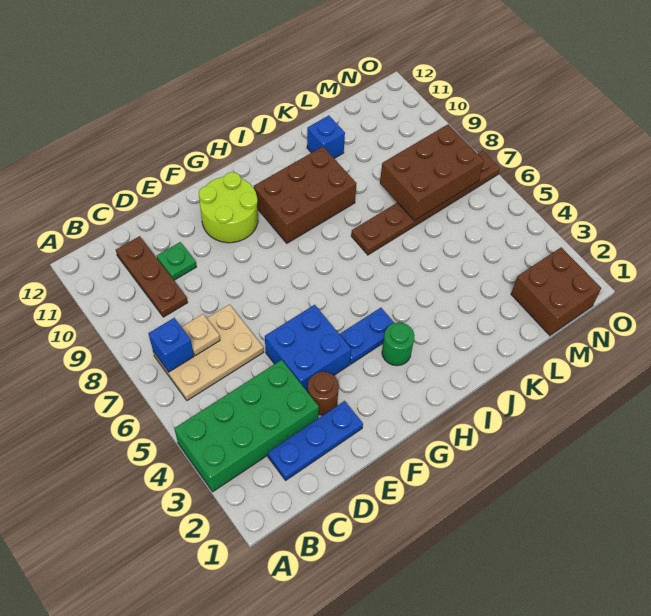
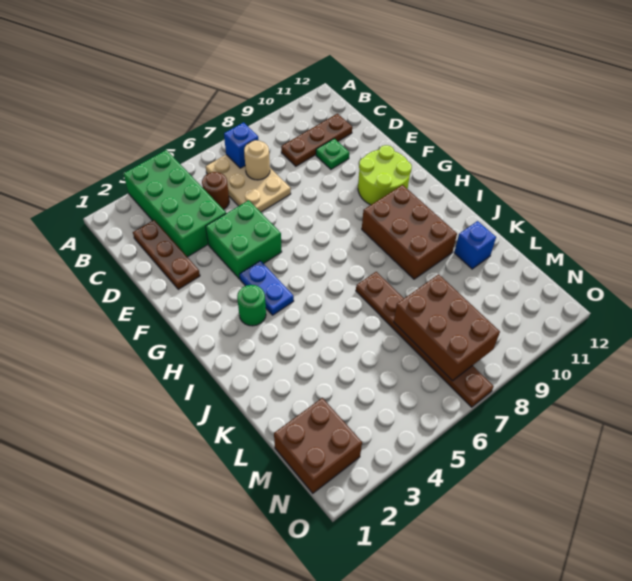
blue 1x3 plate [268,401,363,480] -> brown 1x3 plate [133,220,200,289]
tan 1x1 plate [182,314,220,356] -> tan 1x1 round brick [244,140,270,180]
brown 1x1 round brick [308,372,339,415] -> brown 1x1 round brick moved to [202,172,229,210]
blue 2x2 brick [265,305,351,392] -> green 2x2 brick [206,200,282,279]

